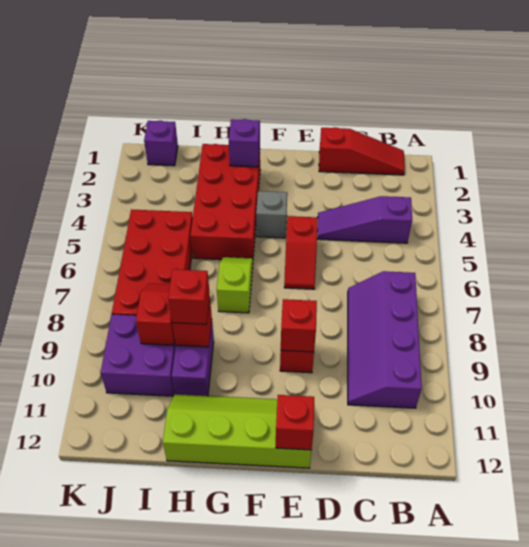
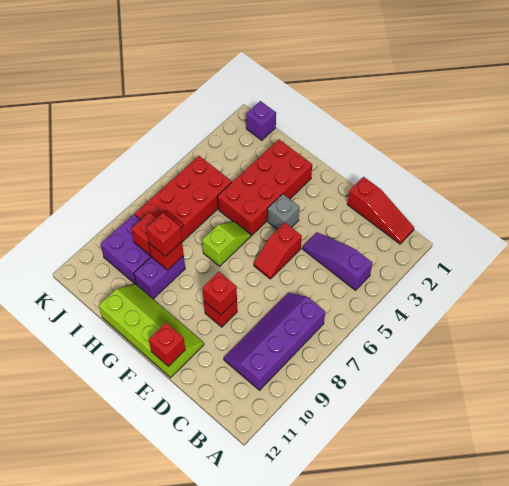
purple 1x1 brick [229,119,260,167] -> none

